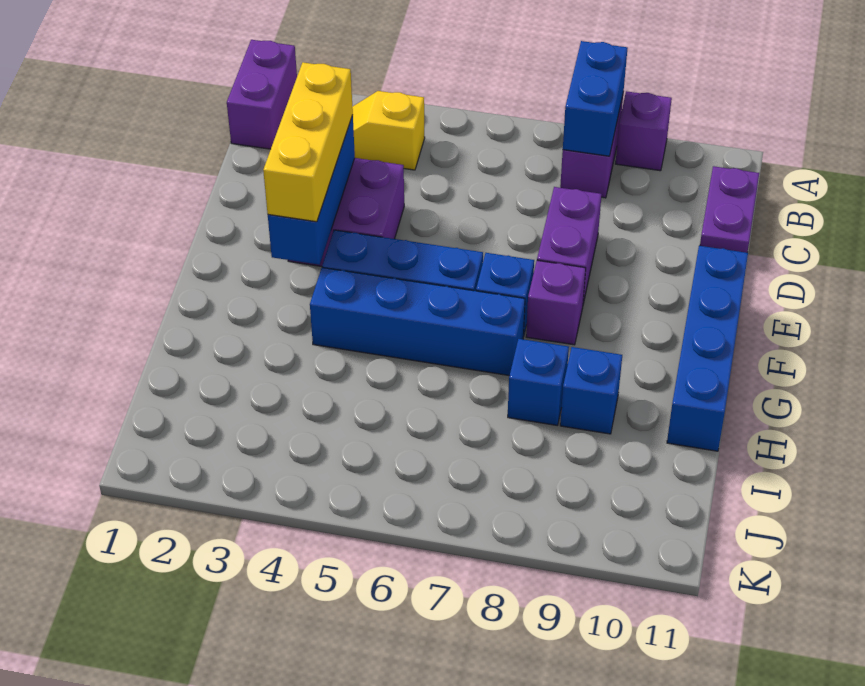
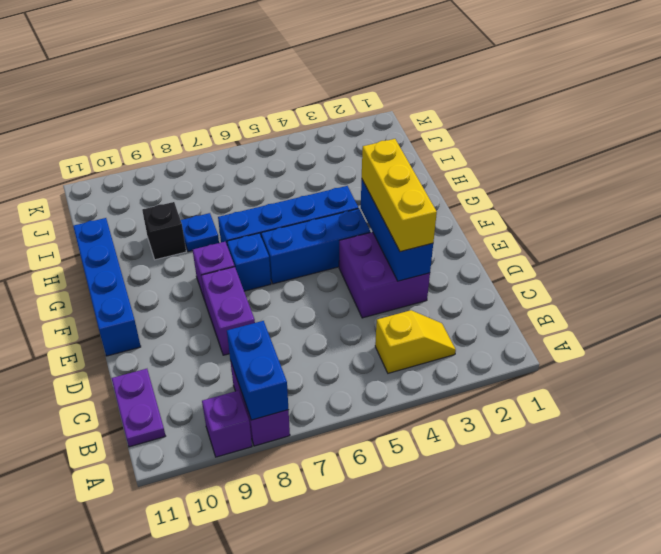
purple 1x2 brick [227,40,297,149] -> none
blue 1x1 brick [508,339,569,425] -> blue 1x1 plate [181,213,219,252]
blue 1x1 brick [560,347,622,434] -> black 1x1 brick [142,202,186,260]

